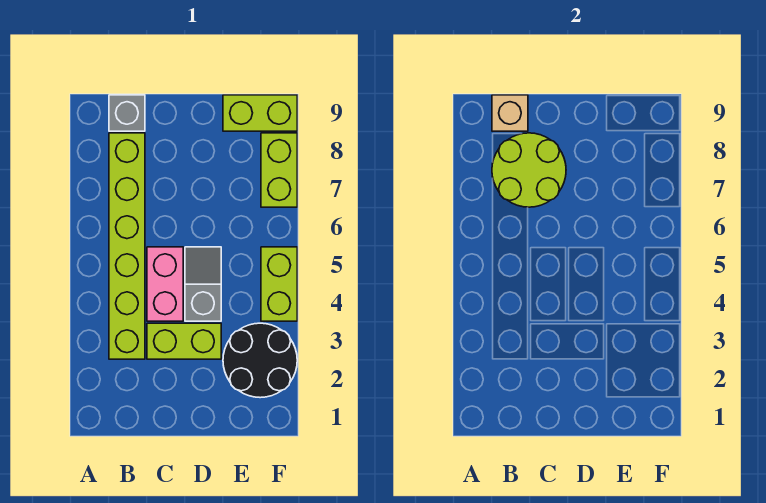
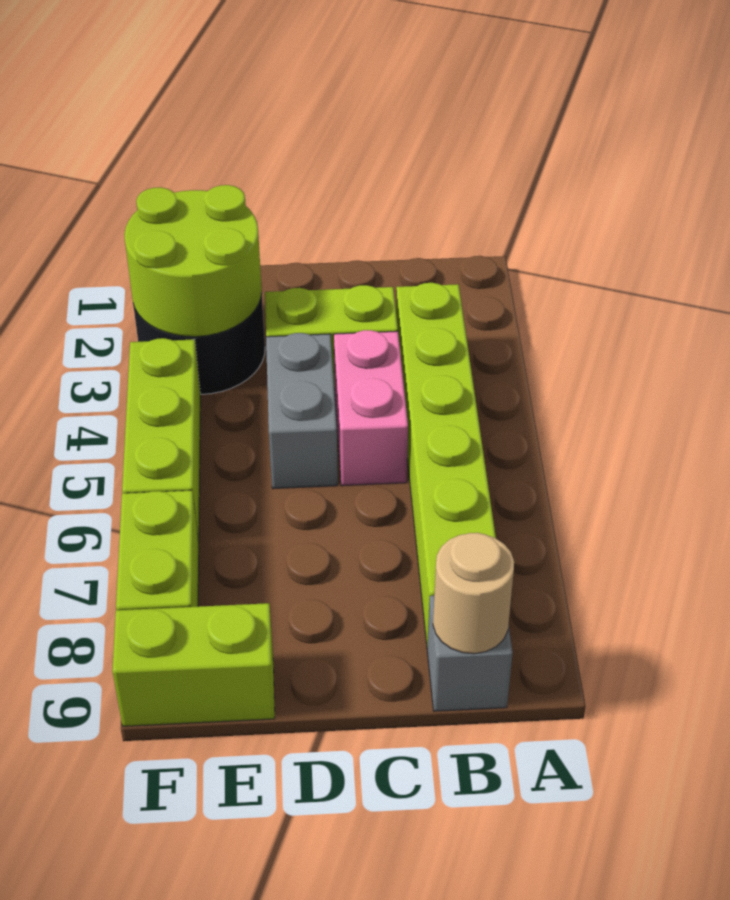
lime 2x2 round brick [492,133,566,207] -> lime 2x2 round brick moved to [124,185,262,337]
tan 1x1 brick [492,95,528,131] -> tan 1x1 round brick [433,533,514,654]
grey 1x2 slope [185,247,221,321] -> grey 1x2 brick [266,333,338,489]
lime 1x2 brick [261,247,297,321] -> lime 1x3 brick [122,338,201,543]

